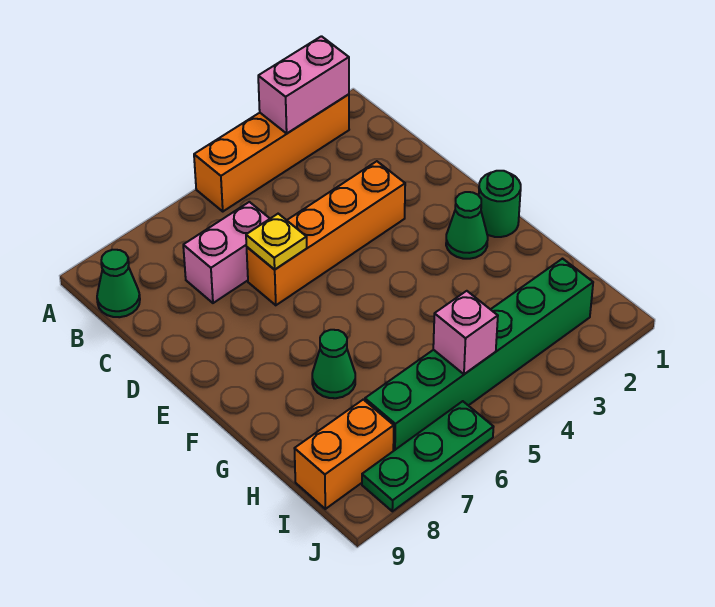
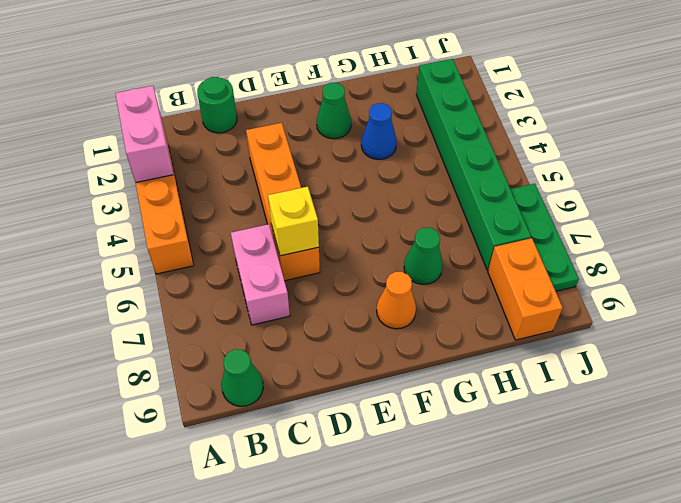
yellow 1x1 plate [246,214,307,270] -> yellow 1x1 brick [268,187,319,256]
green 1x1 round brick [479,171,521,237] -> green 1x1 round brick moved to [197,77,237,133]
none -> orange 1x1 cone [377,272,416,329]
none -> blue 1x1 cone [361,103,397,159]
pink 1x1 brick [433,291,498,374] -> none

